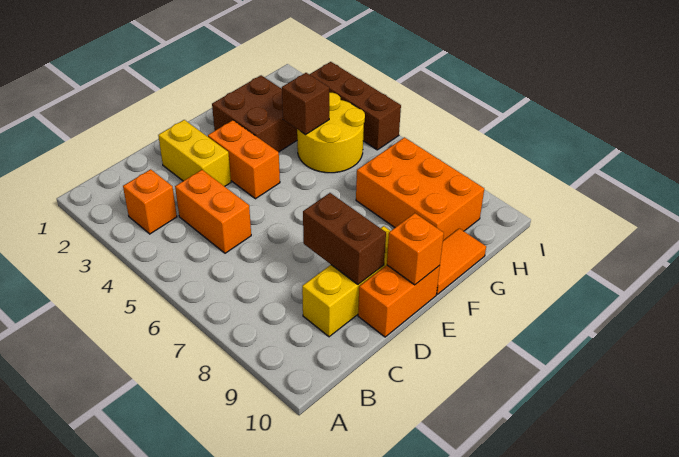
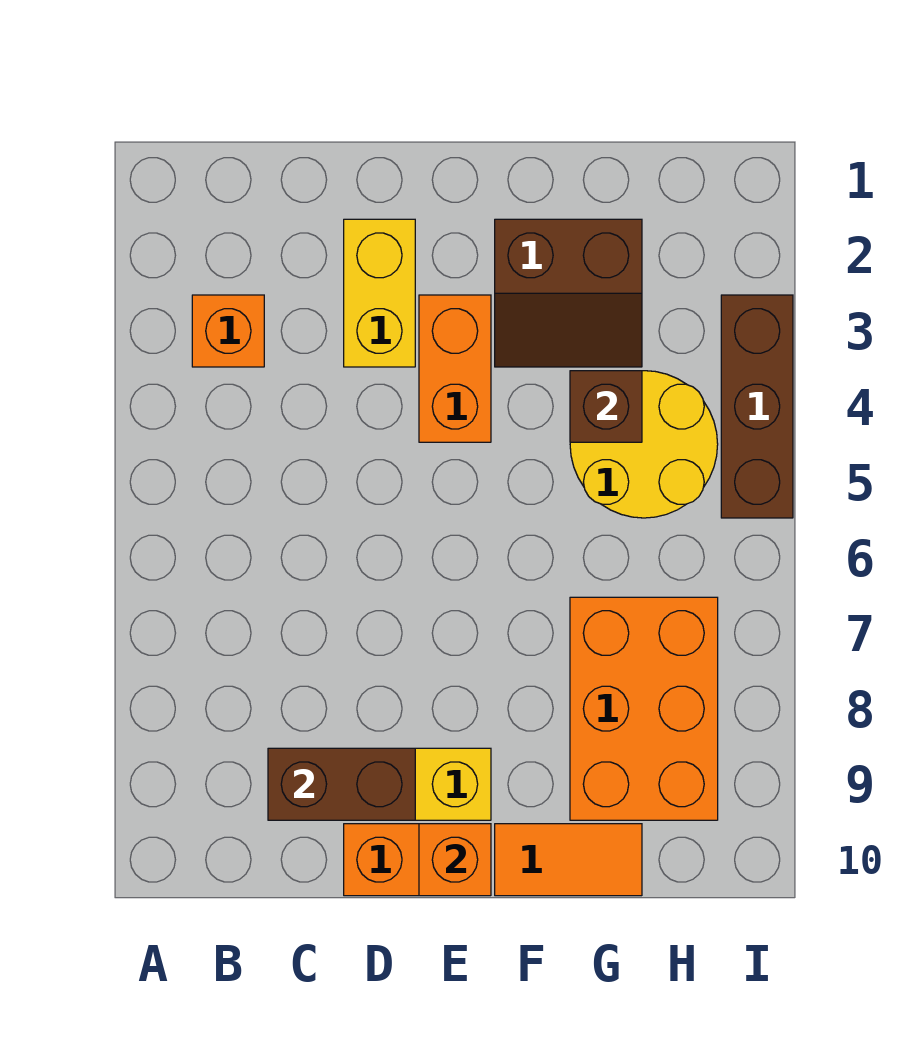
orange 1x2 brick [175,170,251,253] -> none
brown 1x2 brick [303,193,386,284] -> brown 1x2 brick turned to [268,748,415,820]
brown 2x2 brick [212,75,297,152] -> brown 2x2 slope [495,219,642,367]

